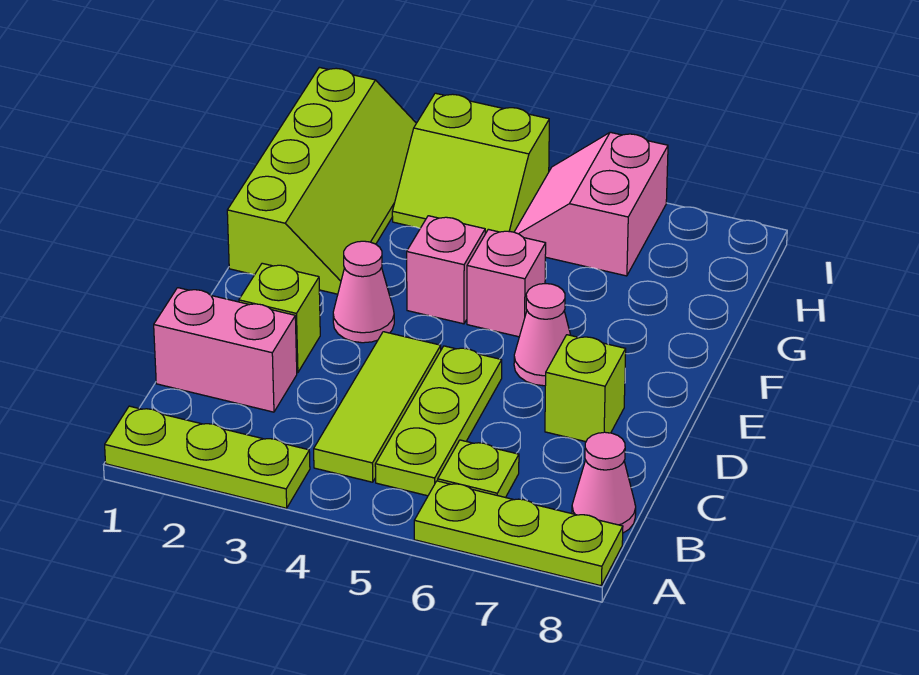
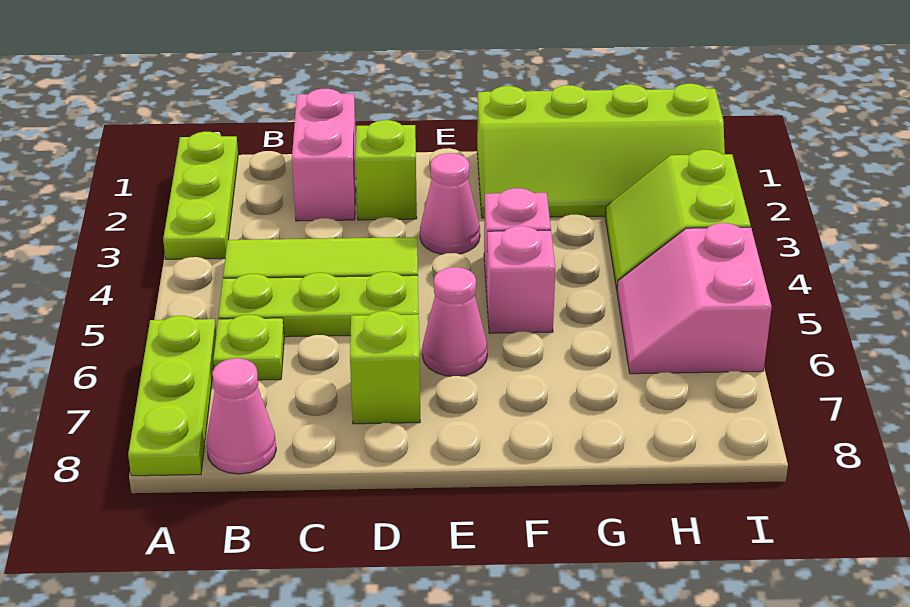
pink 2x2 slope [515,132,668,276] -> pink 2x2 slope turned to [617,223,772,374]

